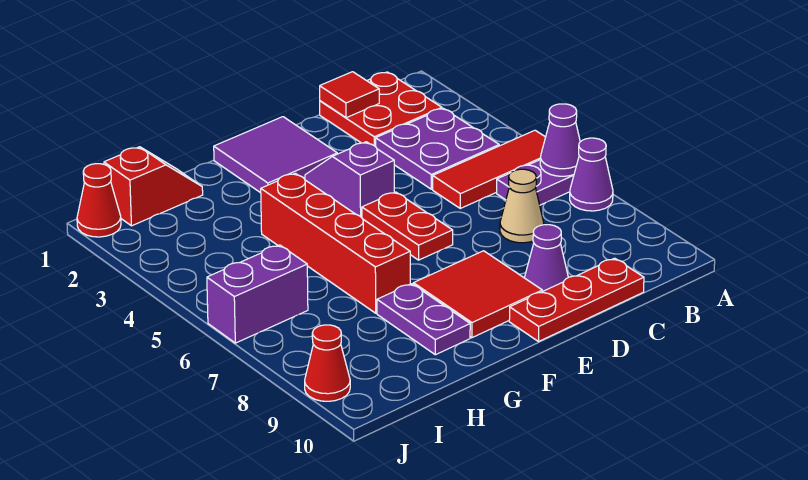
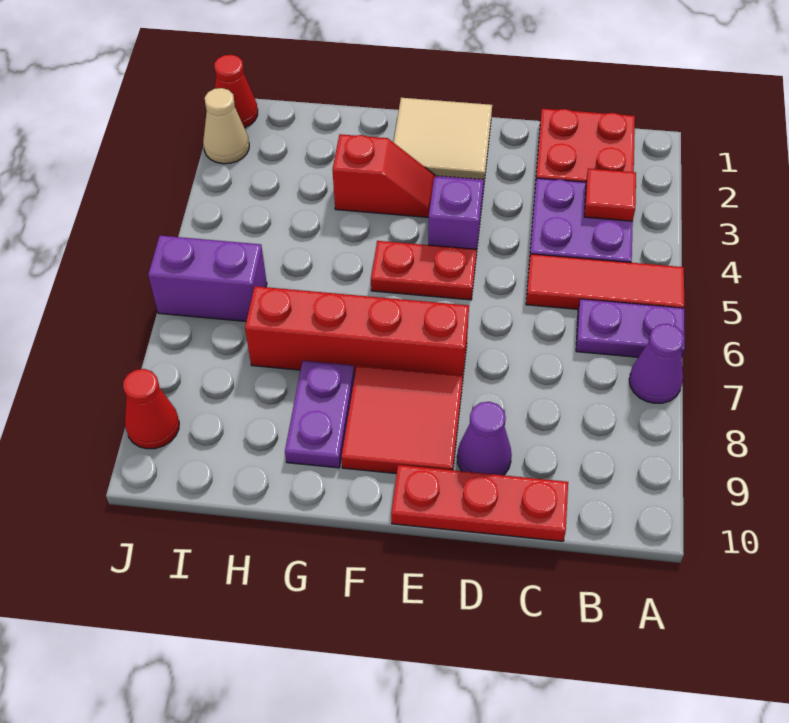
purple 1x1 cone [540,104,580,176] -> none
red 1x1 tile [320,72,379,118] -> red 1x1 tile moved to [584,169,636,221]
tan 1x1 cone [500,169,544,243] -> tan 1x1 cone moved to [203,88,249,164]
purple 2x2 tile [214,117,337,193] -> tan 2x2 tile [393,98,492,181]
red 1x2 plate [362,192,453,260] -> red 1x2 plate turned to [371,241,477,300]
red 1x4 brick [261,173,410,313] -> red 1x4 brick turned to [245,286,469,384]
red 1x2 slope [104,147,203,226] -> red 1x2 slope moved to [332,134,436,217]

